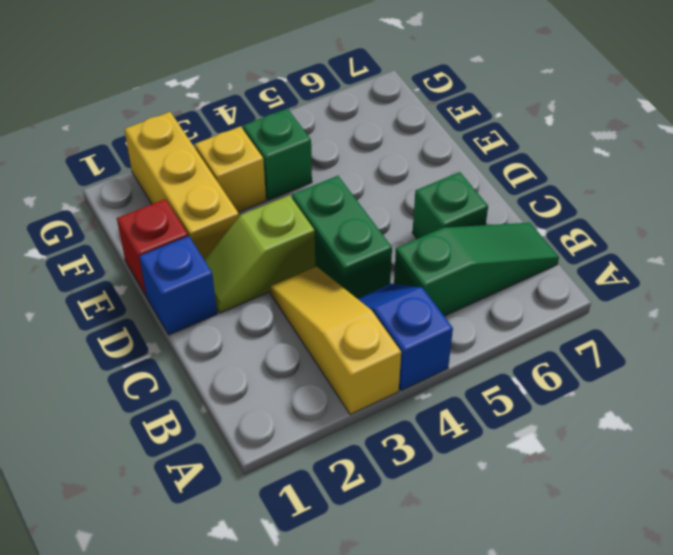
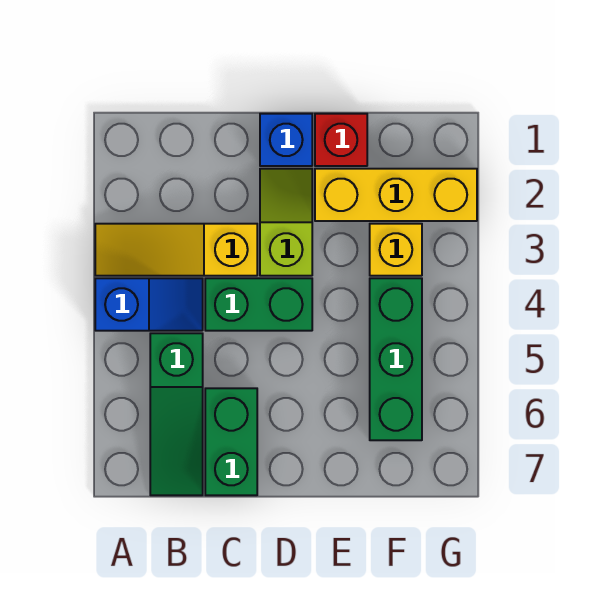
yellow 1x3 slope [270,267,401,414] -> yellow 1x3 slope turned to [95,224,257,276]
green 1x1 brick [412,172,488,239] -> green 1x2 brick [205,388,257,495]
green 1x1 brick [243,108,312,200] -> green 1x3 brick [370,278,422,440]

